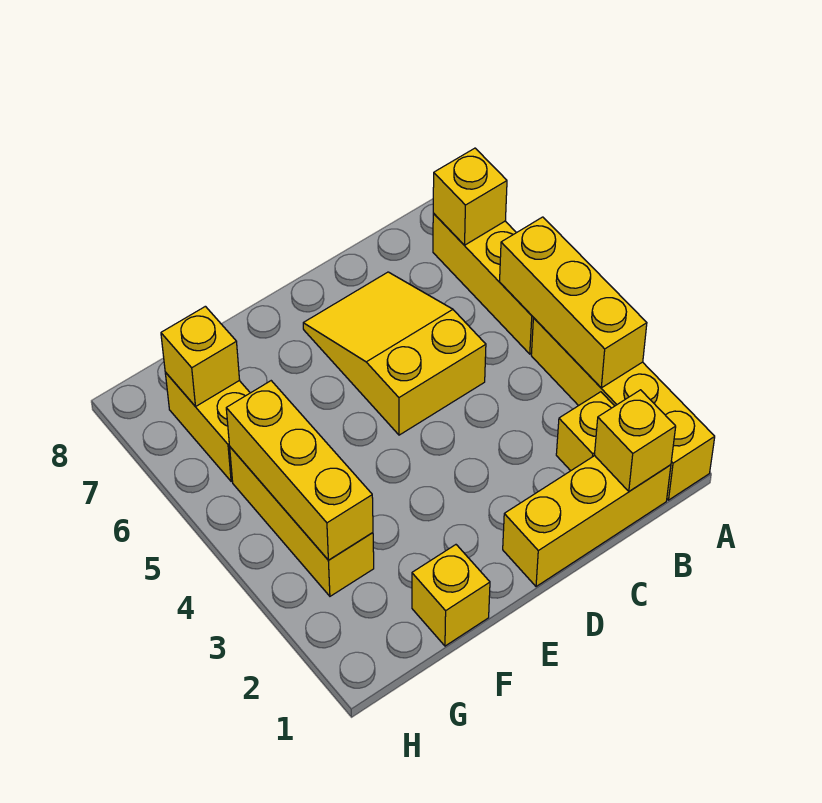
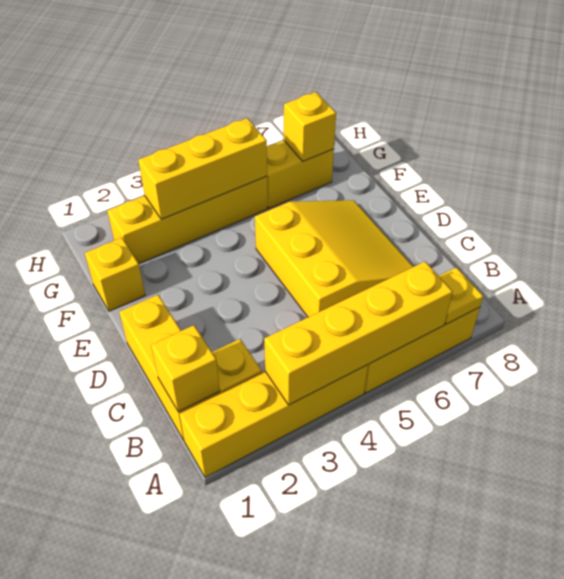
yellow 1x3 brick [500,217,647,388] -> yellow 1x4 brick [264,262,453,405]
yellow 1x1 brick [433,148,507,245] -> yellow 1x1 plate [439,267,483,324]
yellow 2x3 slope [303,272,486,435] -> yellow 3x3 slope [255,200,413,317]
yellow 1x3 brick [230,447,374,596] -> yellow 1x4 brick [107,176,268,264]

